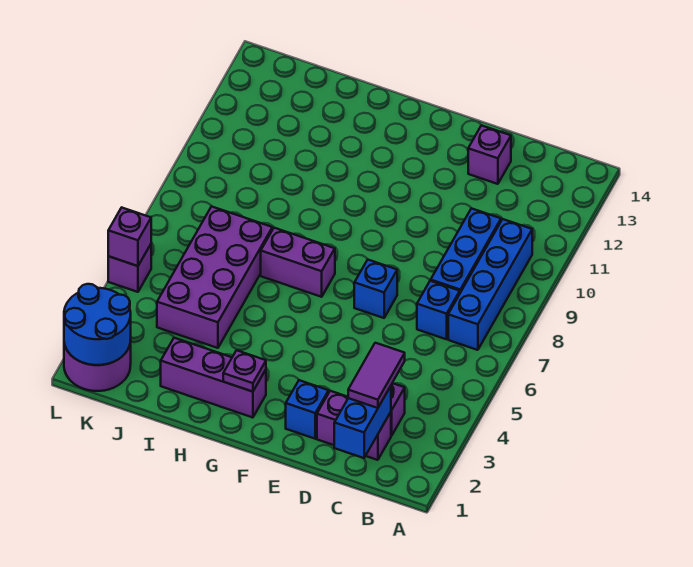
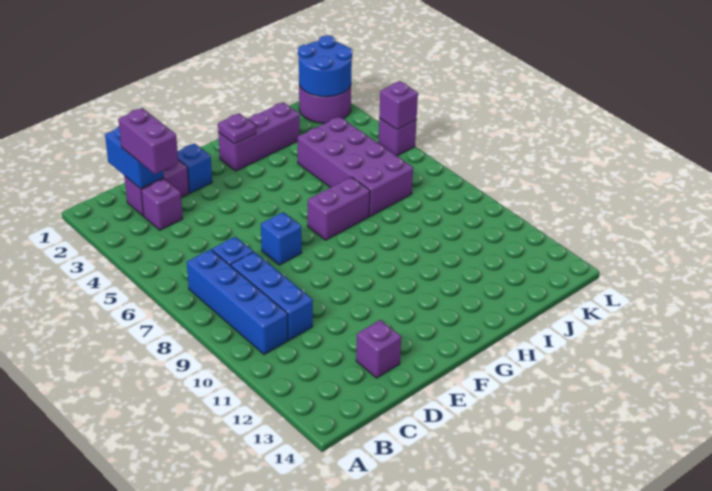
purple 1x2 tile [348,343,405,408] -> purple 1x2 brick [119,108,178,174]

